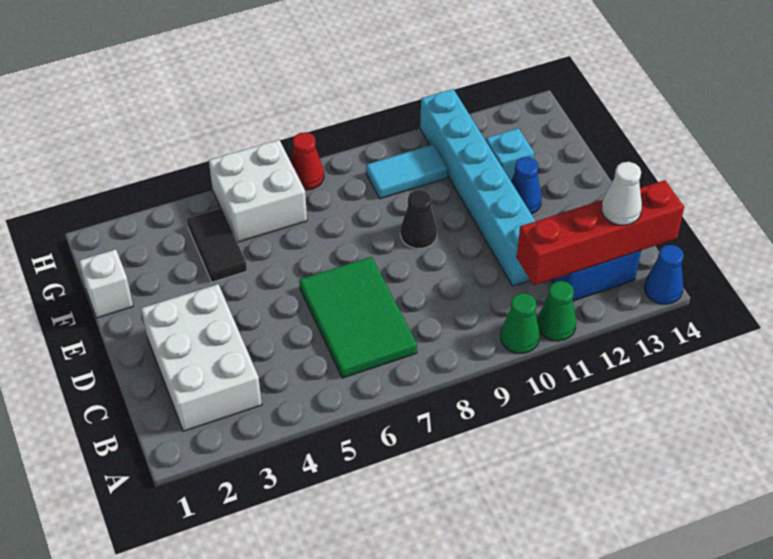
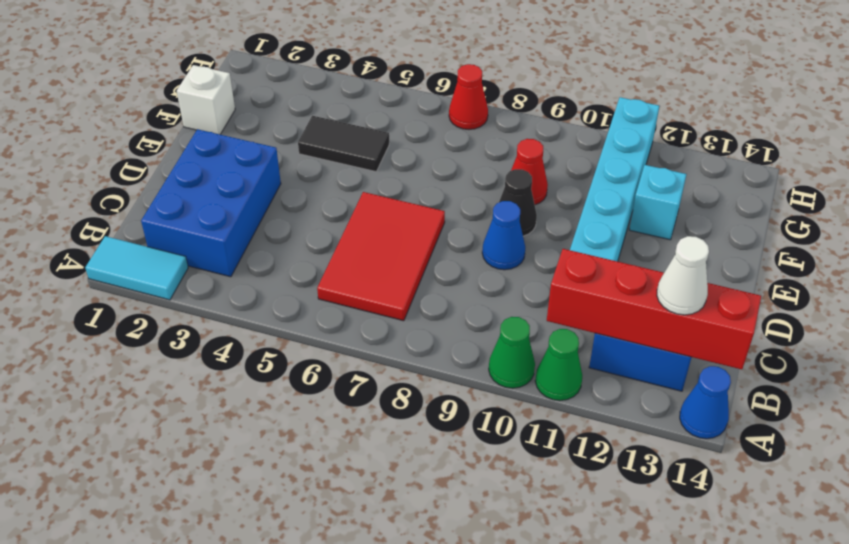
white 2x3 brick [141,284,262,431] -> blue 2x3 brick [141,129,281,277]
green 2x3 tile [299,257,417,378] -> red 2x3 tile [317,192,445,321]
blue 1x1 cone [511,157,542,214] -> blue 1x1 cone moved to [482,201,525,270]
black 1x2 tile [187,208,247,282] -> black 1x2 tile turned to [298,116,389,172]
none -> red 1x1 cone [511,139,548,205]
white 2x2 brick [209,140,307,242] -> none
cyan 1x2 tile [366,145,448,199] -> cyan 1x2 tile moved to [85,236,188,300]

